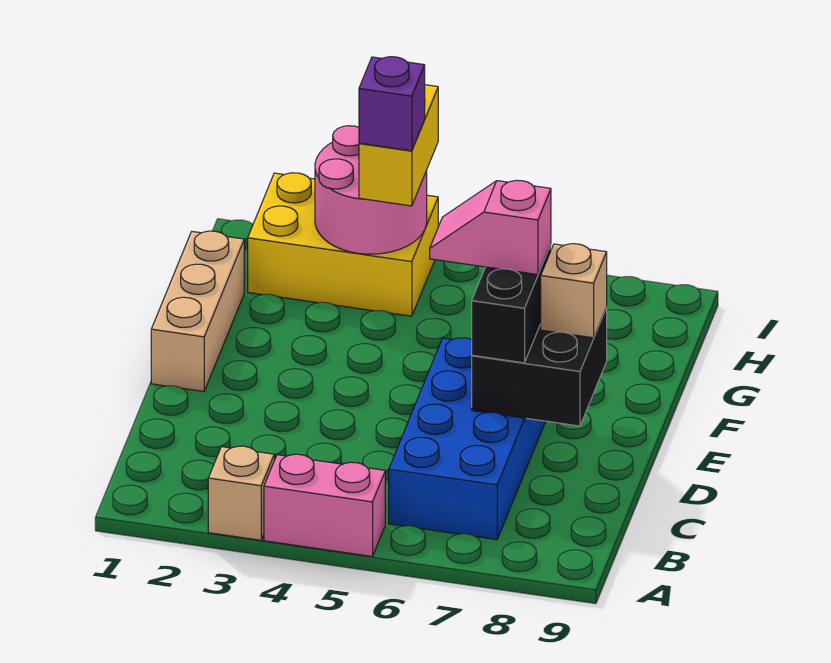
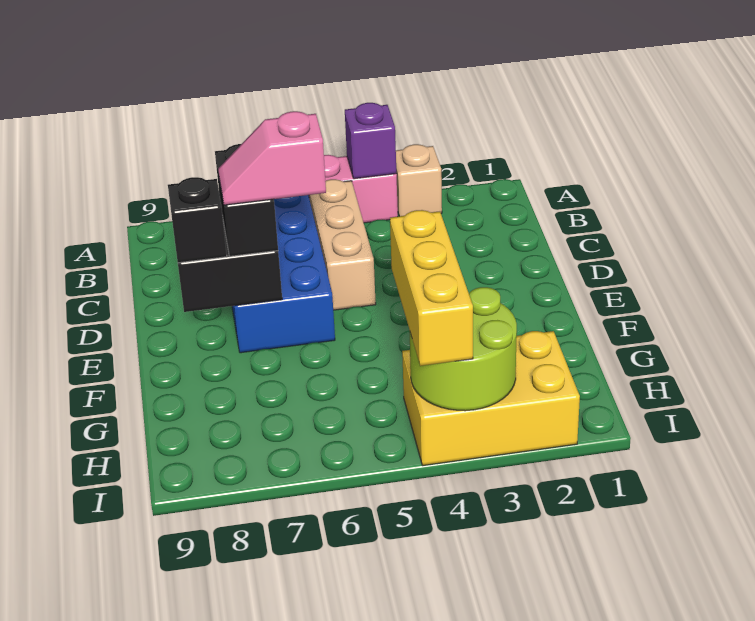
tan 1x3 brick [151,231,244,391] -> tan 1x3 brick moved to [309,179,376,310]
pink 1x2 slope [430,180,551,275] -> pink 1x2 slope turned to [218,111,326,205]
tan 1x1 brick [541,244,607,338] -> black 1x1 brick [168,177,227,263]
pink 2x2 round brick [315,126,427,254] -> lime 2x2 round brick [409,287,517,411]
yellow 1x2 brick [359,85,438,206] -> yellow 1x3 brick [390,210,473,366]
purple 1x1 brick [359,57,425,151] -> purple 1x1 brick moved to [345,103,396,179]

